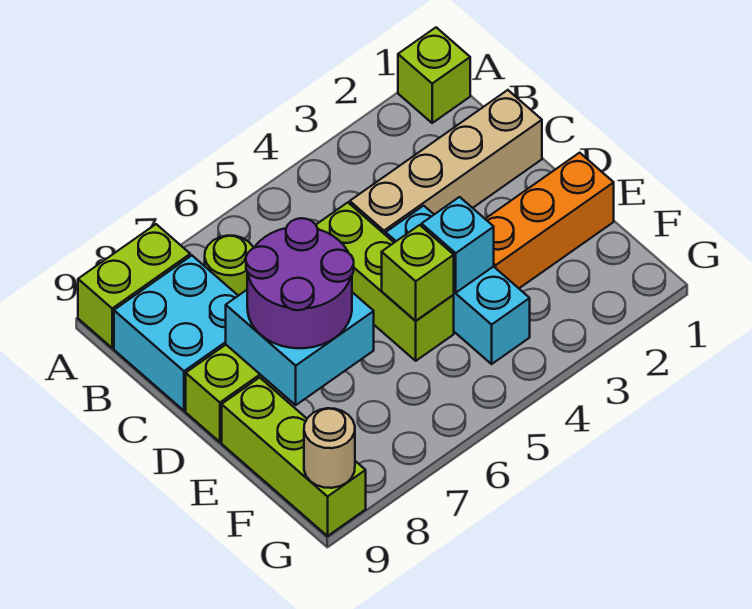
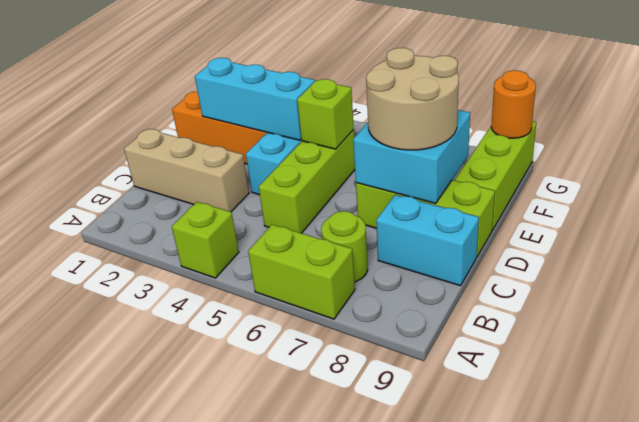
lime 1x1 brick [398,27,470,123] -> lime 1x1 brick moved to [172,202,239,278]
lime 1x2 brick [78,224,190,348] -> lime 1x2 brick moved to [248,225,355,319]
cyan 2x2 brick [114,256,238,411] -> cyan 1x2 brick [376,195,479,286]
tan 1x4 brick [350,90,542,235] -> tan 1x3 brick [124,129,249,212]
purple 2x2 round brick [246,218,354,348] -> tan 2x2 round brick [366,48,459,150]
cyan 1x1 brick [422,197,494,293] -> cyan 1x3 brick [195,58,315,140]
tan 1x1 round brick [304,408,355,488] -> orange 1x1 round brick [491,70,536,138]

